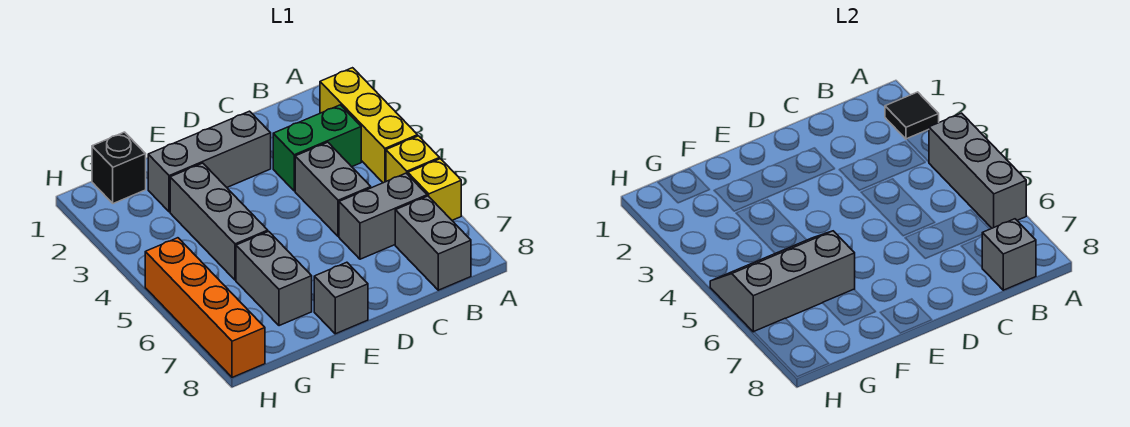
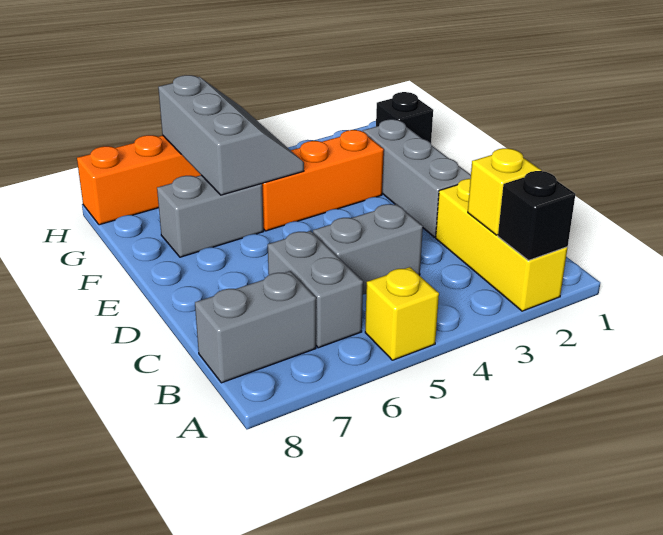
yellow 1x3 brick [320,68,418,183] -> yellow 1x3 brick turned to [436,179,568,311]
black 1x1 tile [885,92,939,139] -> black 1x1 brick [498,171,575,260]
grey 1x3 brick [929,113,1026,228] -> none
yellow 1x1 brick [408,159,461,220] -> yellow 1x1 brick moved to [468,148,542,235]
green 1x2 brick [273,105,361,191] -> none
grey 1x1 brick [982,219,1036,290] -> none
grey 1x1 brick [314,262,368,334] -> none
grey 1x3 brick [170,163,268,280] -> orange 1x3 brick [262,130,384,231]

